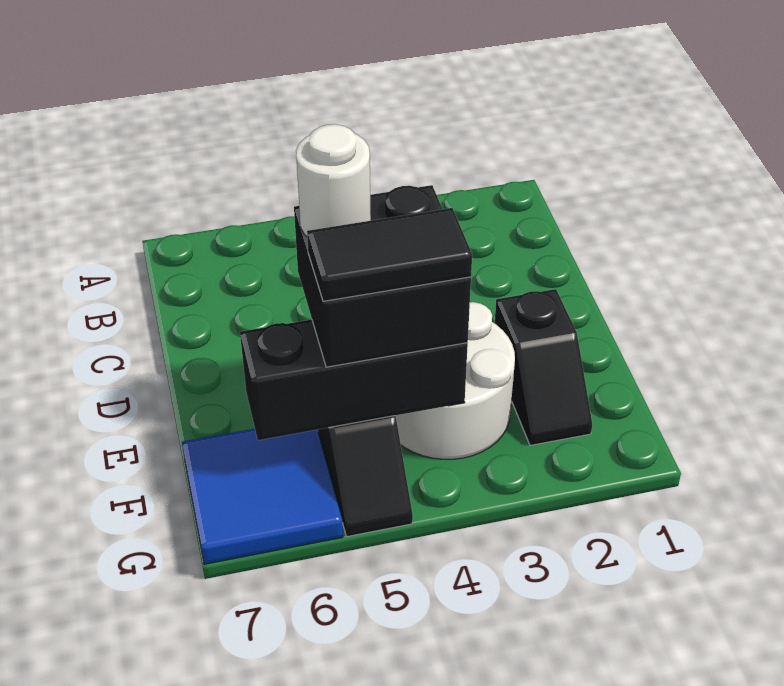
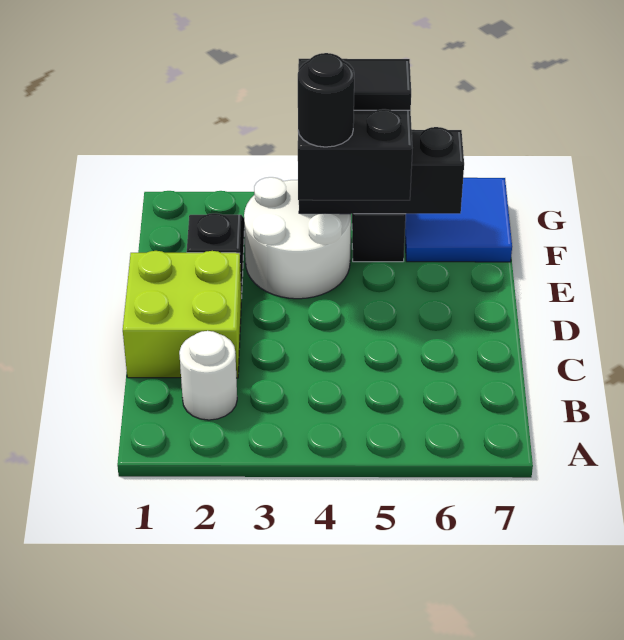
none -> lime 2x2 brick [123,251,241,378]
none -> black 1x1 round brick [298,53,354,147]
white 1x1 round brick [296,124,371,236] -> white 1x1 round brick moved to [179,331,237,420]

